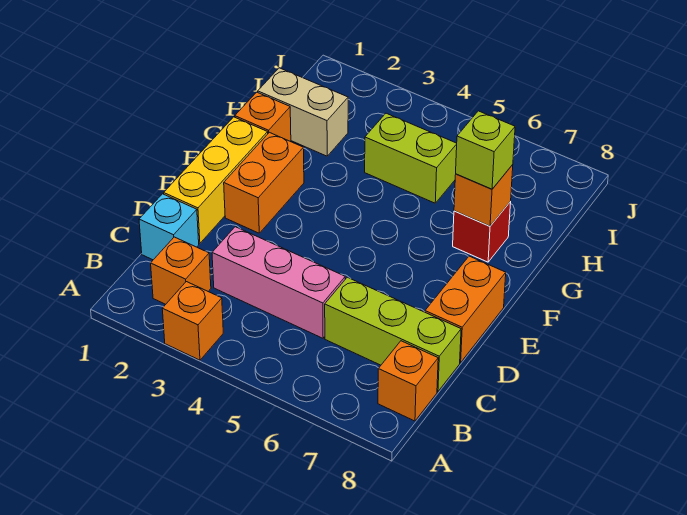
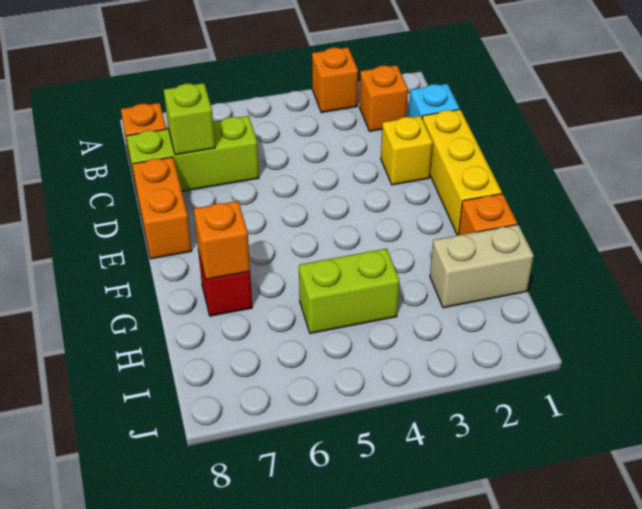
pink 1x3 brick [212,227,345,338] -> none
none -> yellow 1x1 brick [381,116,433,185]
orange 1x2 brick [224,132,304,233] -> none
lime 1x1 brick [456,111,515,189] -> lime 1x1 brick moved to [164,83,215,155]

